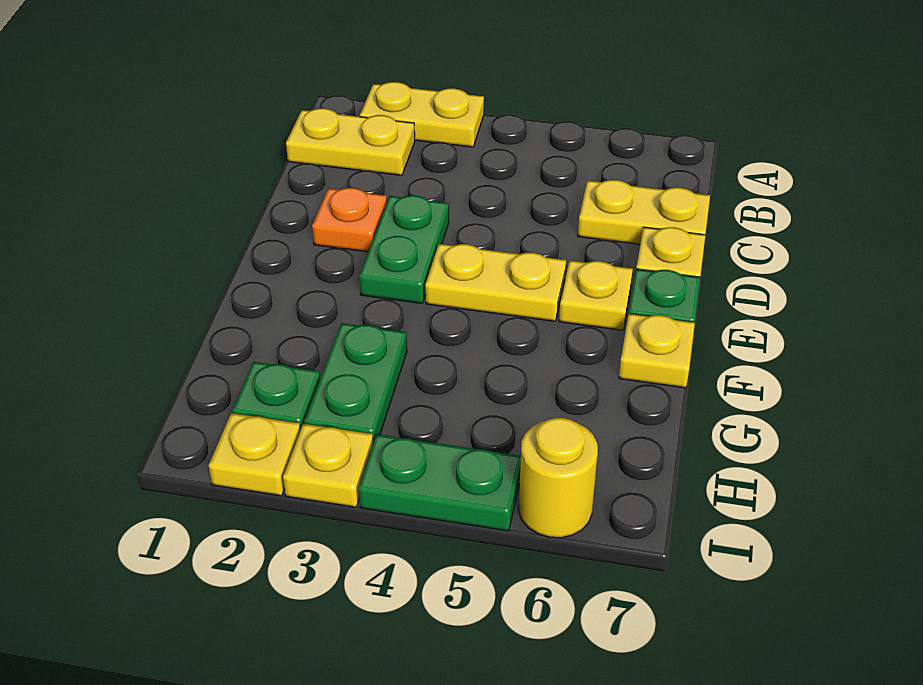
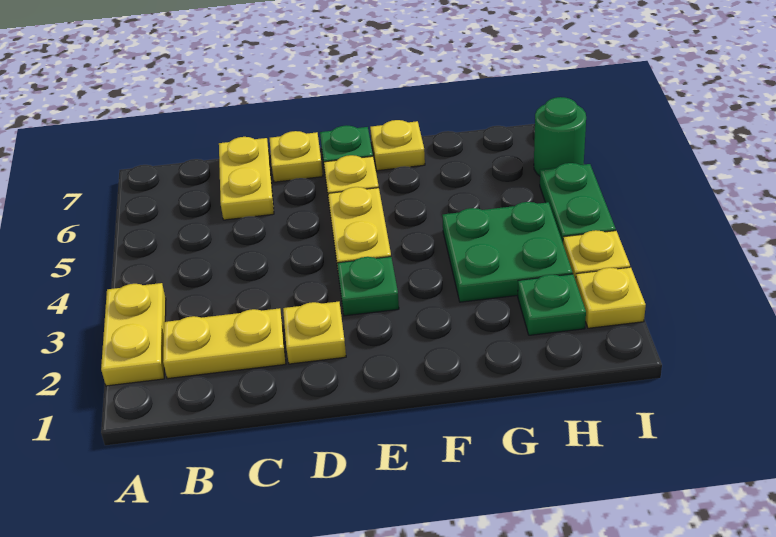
yellow 1x2 plate [286,108,415,175] -> yellow 1x2 plate turned to [163,308,286,379]
orange 1x1 plate [312,188,387,252] -> yellow 1x1 plate [283,302,346,364]
green 1x2 plate [359,195,449,303] -> green 1x1 plate [337,257,399,316]
green 1x2 plate [304,323,407,442] -> green 2x2 plate [442,202,573,302]
yellow 1x1 round brick [519,418,598,538] -> green 1x1 round brick [534,97,586,176]

